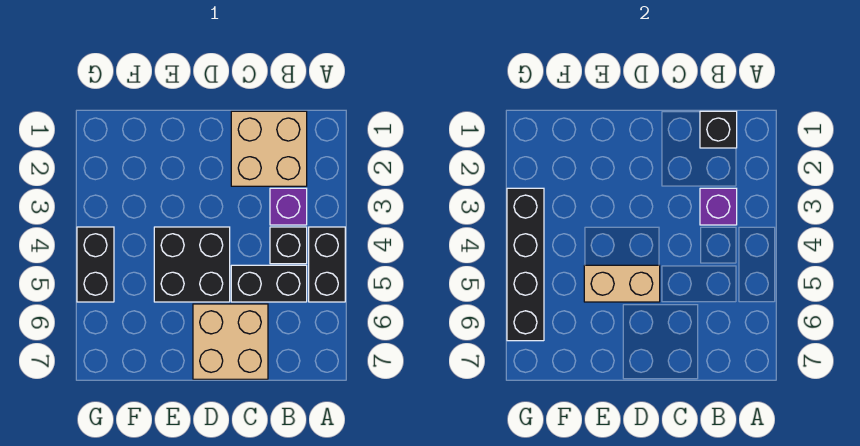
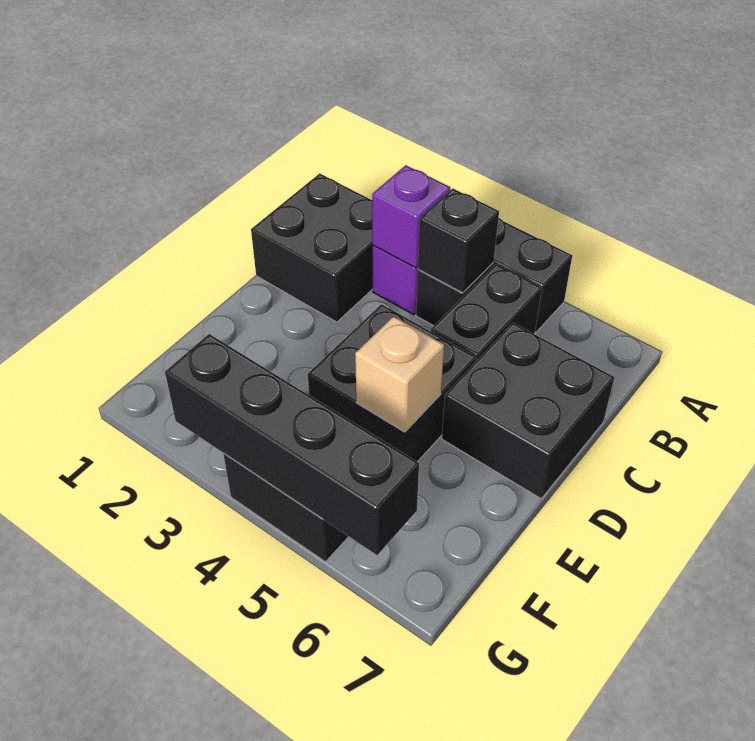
tan 2x2 brick [231,111,307,186] -> black 2x2 brick [251,173,373,322]
black 1x1 brick [700,111,737,148] -> black 1x1 brick moved to [418,188,499,293]
tan 2x2 brick [193,304,268,379] -> black 2x2 brick [442,323,614,499]
tan 1x2 brick [584,265,660,302] -> tan 1x1 brick [355,316,444,432]

